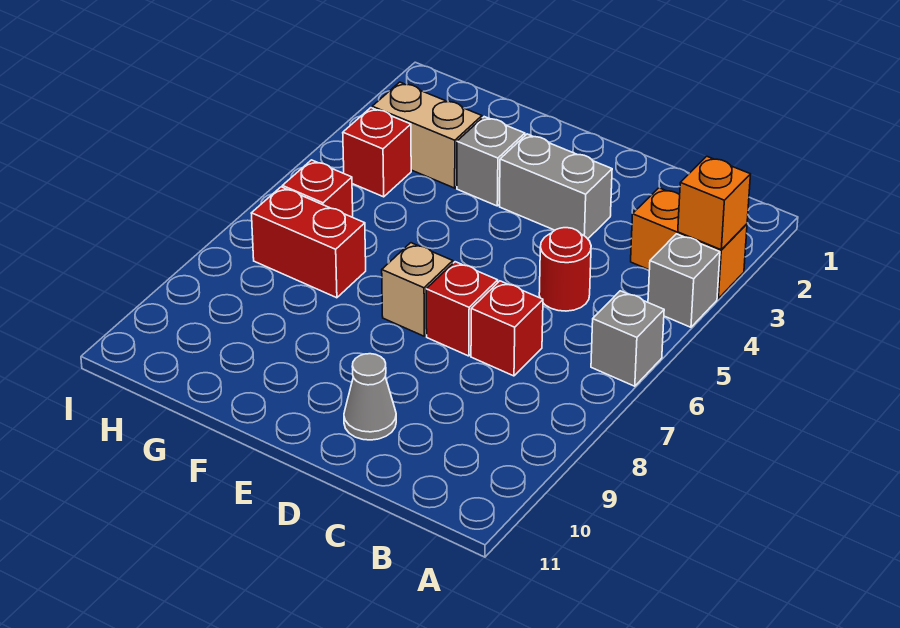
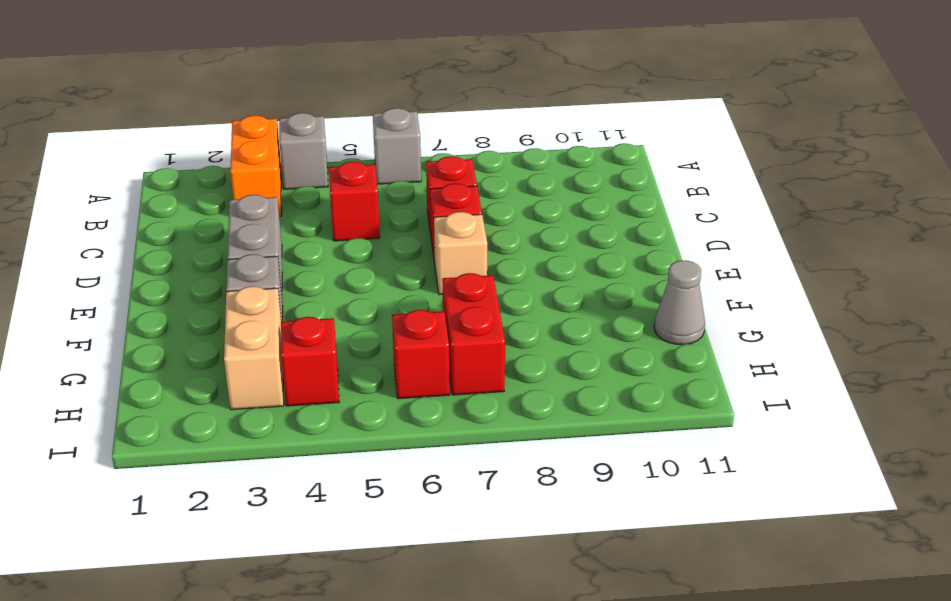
orange 1x1 brick [678,156,751,250] -> none
red 1x1 round brick [539,228,591,311] -> red 1x1 brick [329,162,380,241]
grey 1x1 cone [344,354,396,440] -> grey 1x1 cone moved to [654,260,705,345]

